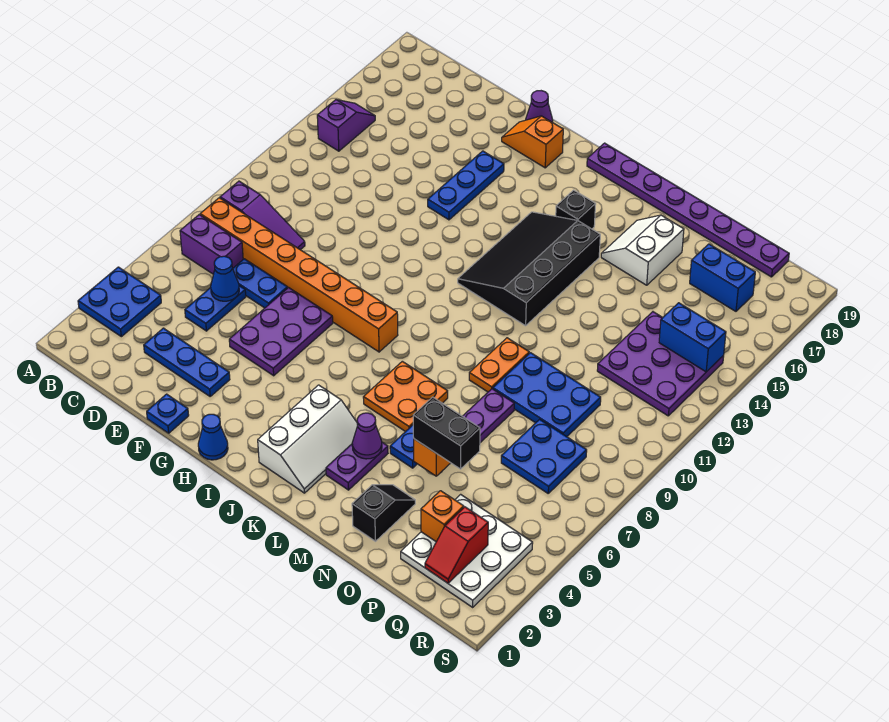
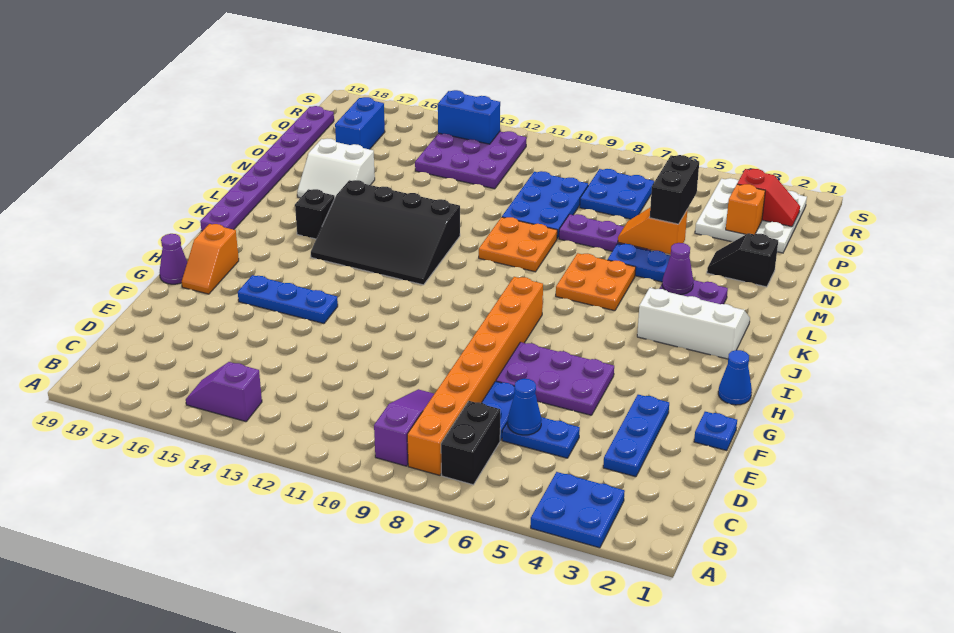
purple 1x2 brick [180,215,243,274] -> black 1x2 brick [441,401,500,485]
orange 1x2 plate [469,338,529,392] -> orange 2x2 plate [479,217,557,272]
blue 1x2 brick [659,303,726,372] -> blue 1x2 brick turned to [438,90,500,144]

